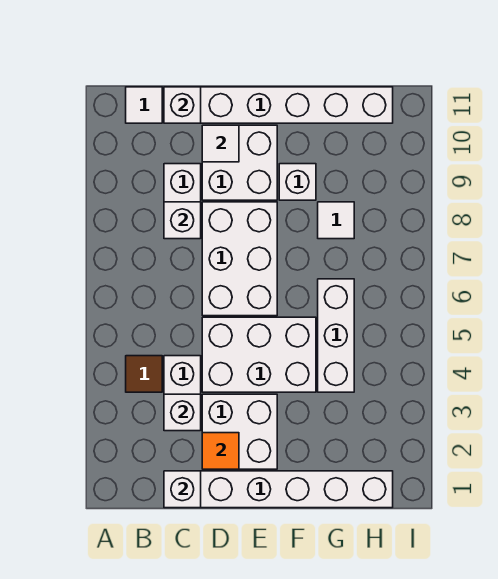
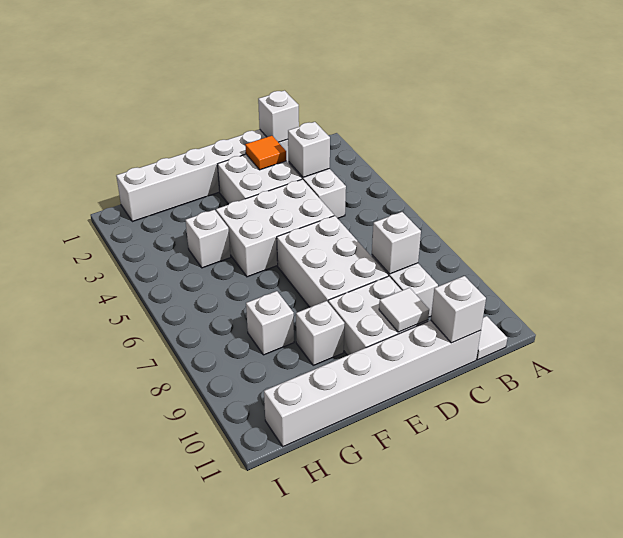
brown 1x1 tile [126,356,162,392] -> none
white 1x3 brick [318,279,354,392] -> white 1x1 brick [185,210,231,268]
white 1x1 tile [318,202,354,239] -> white 1x1 brick [246,291,294,355]

